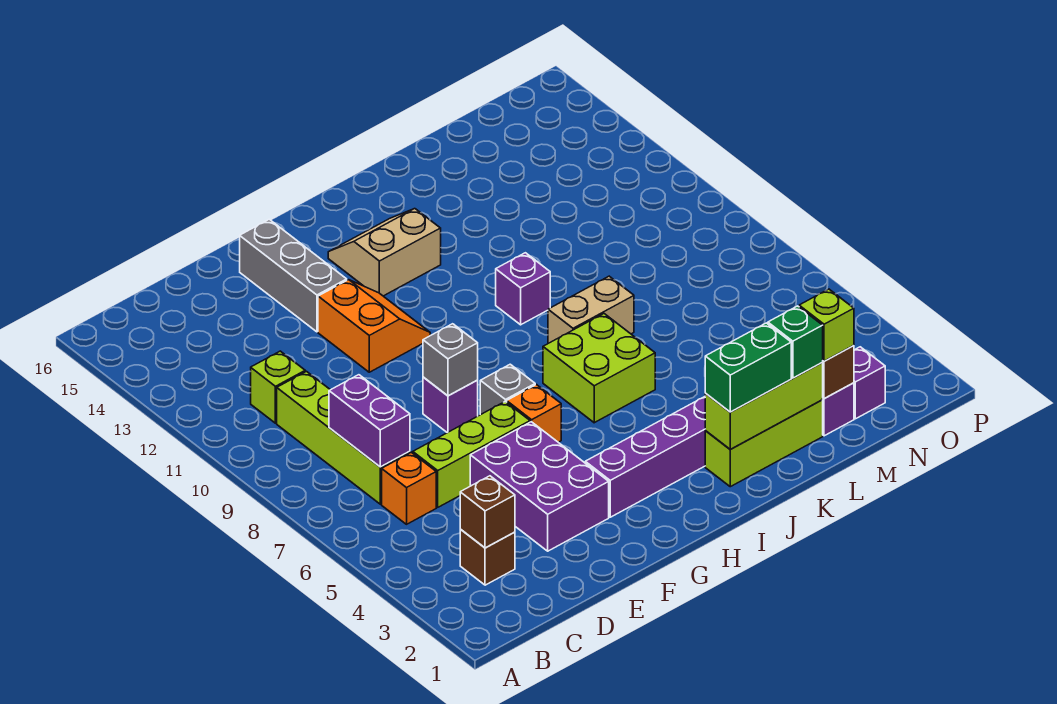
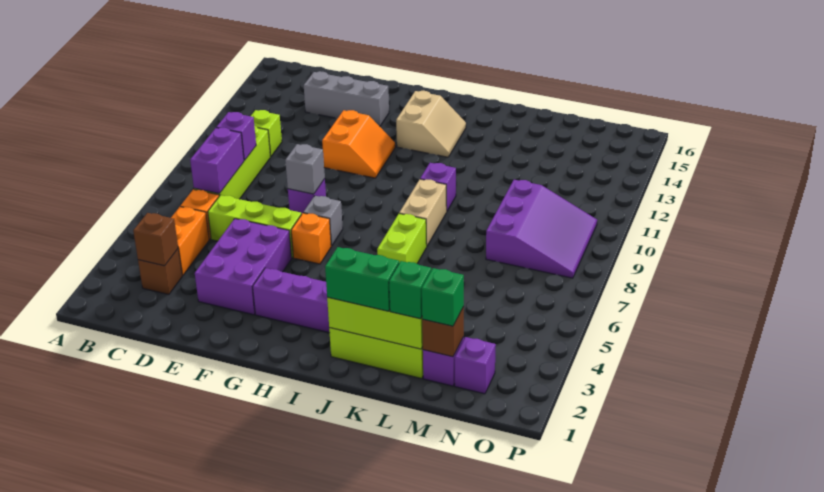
none -> orange 1x2 brick [171,207,209,276]
none -> purple 1x1 brick [216,112,256,160]
grey 1x3 brick [240,219,347,332] -> grey 1x3 brick turned to [304,71,389,126]
tan 2x2 slope [328,209,441,296] -> tan 2x2 slope turned to [396,91,466,157]
lime 2x2 brick [543,314,655,423] -> lime 1x2 brick [377,214,427,264]
tan 1x2 brick [548,276,634,343] -> tan 1x2 brick turned to [399,179,447,246]
lime 1x1 brick [799,289,854,361] -> green 1x1 brick [422,268,464,326]
none -> purple 3x3 slope [486,180,597,278]

